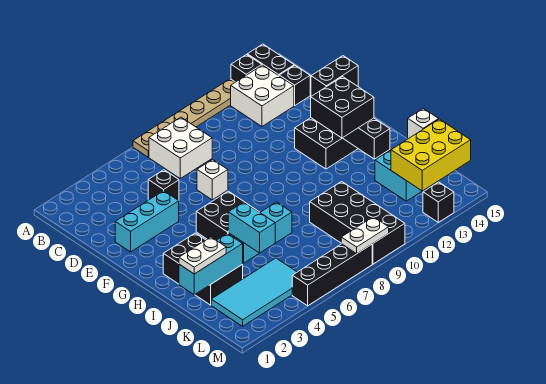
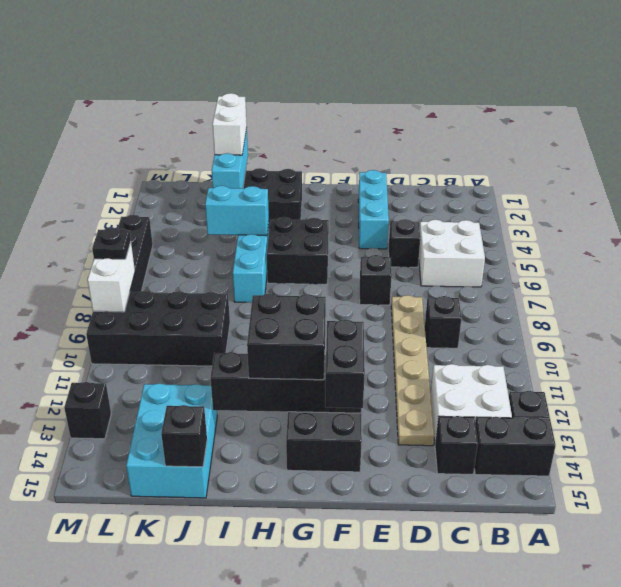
tan 1x6 plate [133,79,235,157] -> tan 1x6 plate moved to [391,295,434,446]
white 2x2 brick [149,117,212,178] -> white 2x2 brick moved to [419,220,485,287]
none -> black 1x1 brick [425,296,461,348]
white 1x1 brick [197,160,228,200] -> black 1x1 brick [360,255,392,305]
white 1x2 plate [179,237,226,274] -> white 1x2 brick [212,93,247,155]
white 1x1 brick [408,109,439,139] -> black 1x1 brick [161,405,207,467]
cyan 2x4 tile [211,258,297,326] -> none
yellow 2x3 brick [391,119,471,191] -> none
white 1x2 plate [341,217,389,254] -> white 1x2 brick [87,242,135,312]
none -> black 1x1 plate [92,228,131,259]

